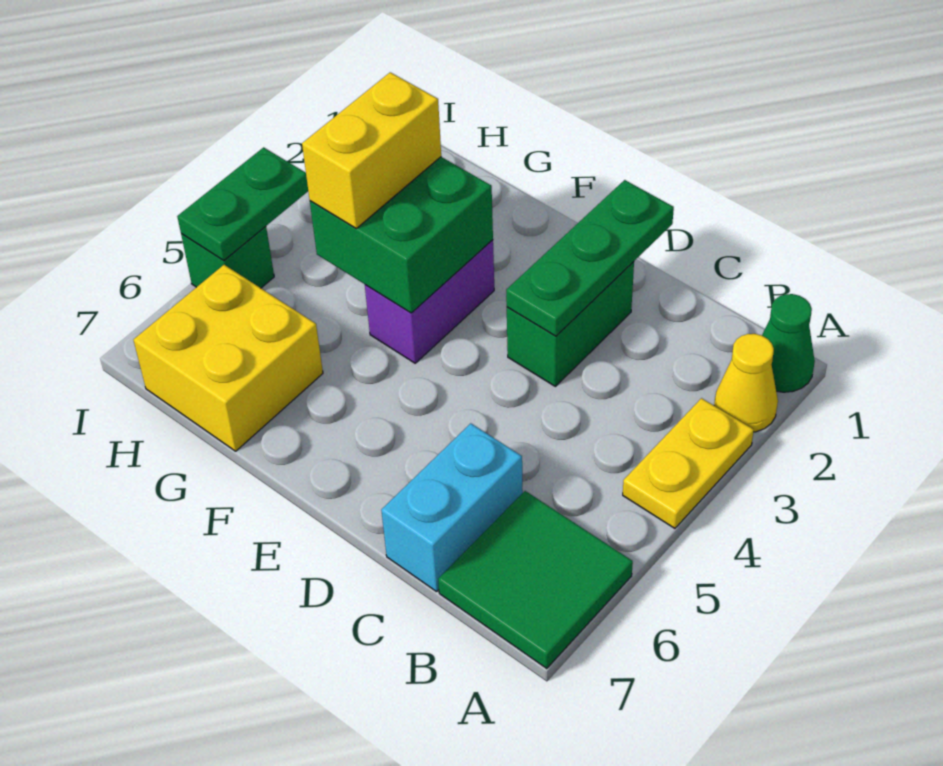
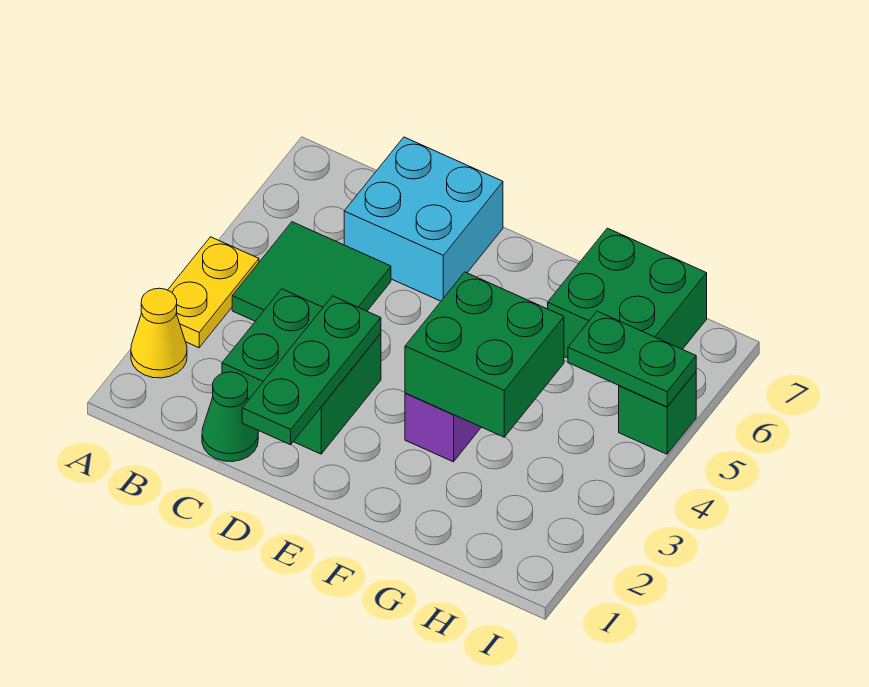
green 1x1 cone [762,294,815,392] -> green 1x1 cone moved to [202,372,258,462]
green 2x2 tile [438,491,633,668] -> green 2x2 tile moved to [232,222,391,321]
cyan 1x2 brick [381,423,523,592] -> cyan 2x2 brick [344,137,503,301]
green 1x2 brick [507,262,634,386] -> green 2x2 brick [222,289,381,454]
yellow 1x2 brick [302,72,441,228] -> none
yellow 2x2 brick [133,265,323,451] -> green 2x2 brick [548,228,707,358]
green 1x2 plate [177,147,308,261] -> green 1x2 plate turned to [568,311,696,407]

